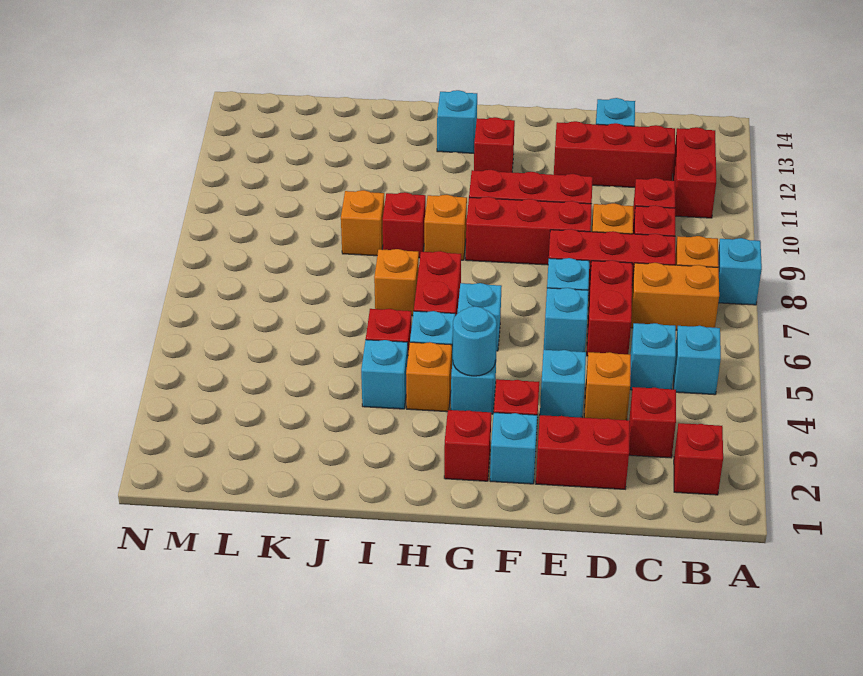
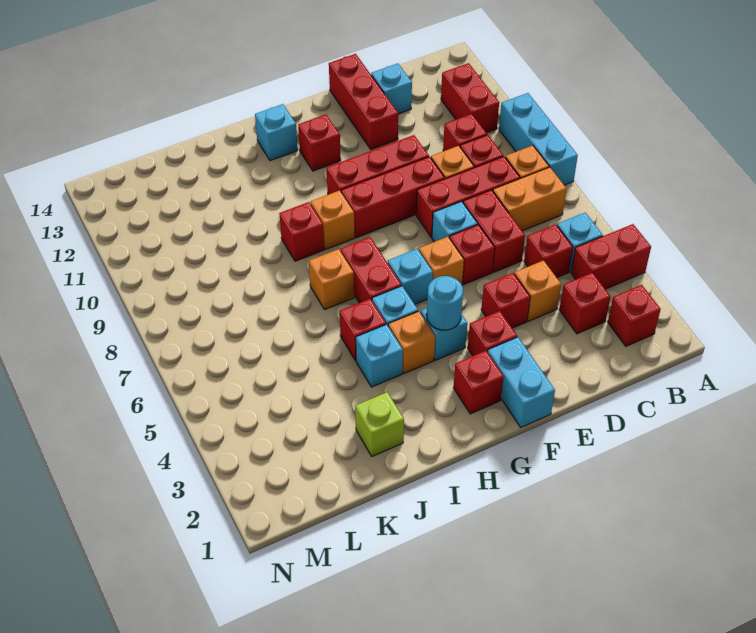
cyan 1x1 brick [718,238,762,305] -> cyan 1x3 brick [499,93,578,185]
cyan 1x1 brick [630,323,676,390] -> red 1x1 brick [524,224,573,278]
red 1x3 brick [554,121,675,187] -> red 1x3 brick turned to [329,54,398,150]
red 1x2 brick [536,415,630,489] -> red 1x2 brick moved to [571,224,651,289]
cyan 1x1 brick [540,350,586,418] -> red 1x1 brick [481,273,530,328]
cyan 1x1 brick [544,288,588,352] -> red 1x1 brick [449,225,495,284]
cyan 1x1 brick [490,413,537,484] -> cyan 1x2 brick [488,337,555,427]
none -> lime 1x1 brick [355,392,404,456]
orange 1x1 brick [341,190,384,256] -> orange 1x1 brick moved to [419,237,464,285]

